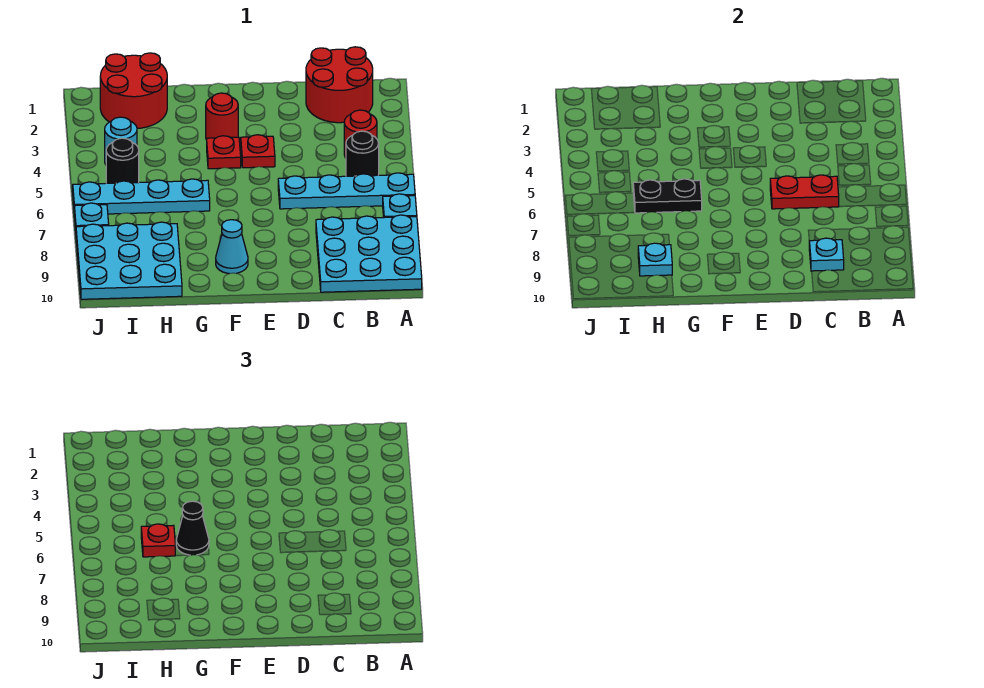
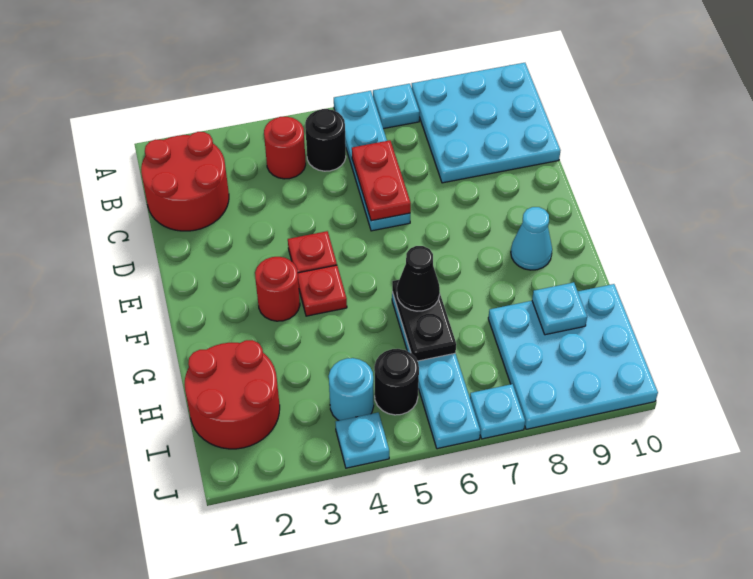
cyan 1x1 plate [809,238,844,271] -> cyan 1x1 plate moved to [336,413,389,468]
red 1x1 plate [141,524,176,557] -> none

